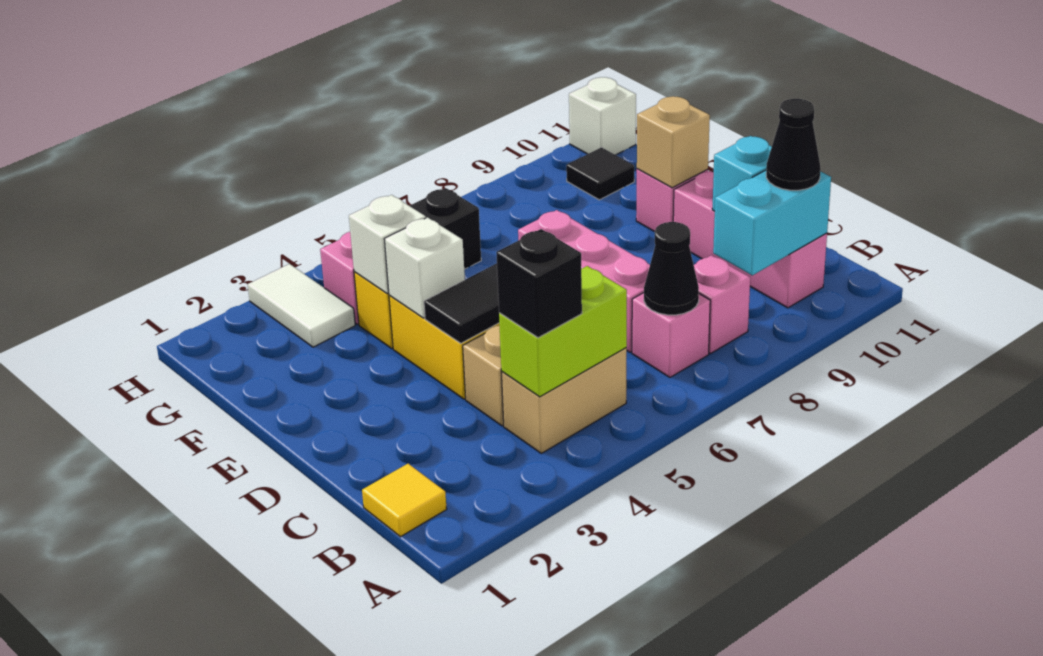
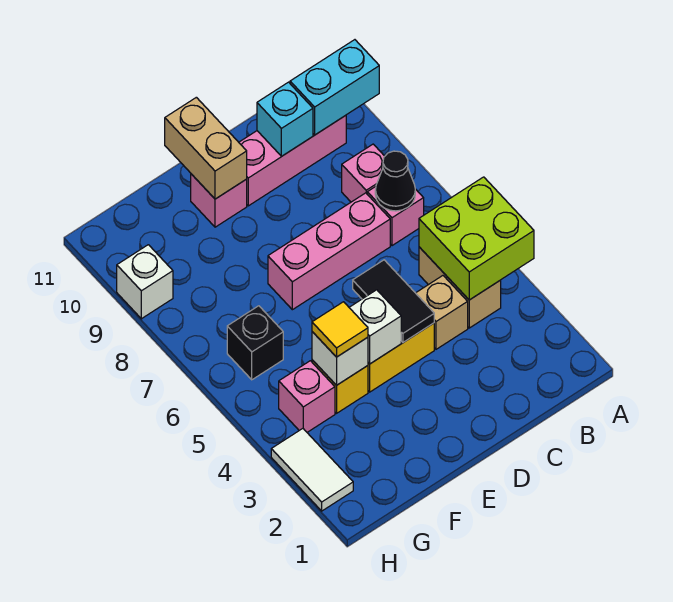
yellow 1x1 tile [362,464,447,537] -> yellow 1x1 tile moved to [312,302,368,357]
lime 1x2 brick [499,266,627,397] -> lime 2x2 brick [419,177,534,300]
black 1x1 brick [496,229,582,338] -> none
cyan 1x2 brick [713,170,831,275] -> cyan 1x2 brick turned to [290,40,379,135]
black 1x1 cone [766,99,821,190] -> none
tan 1x1 brick [637,96,710,188] -> tan 1x2 brick [165,97,247,199]
white 1x2 tile [248,264,355,347] -> white 1x2 tile turned to [271,429,353,511]
black 1x1 tile [566,147,634,200] -> none
white 1x1 brick [569,77,636,155] -> white 1x1 brick moved to [117,245,173,319]

